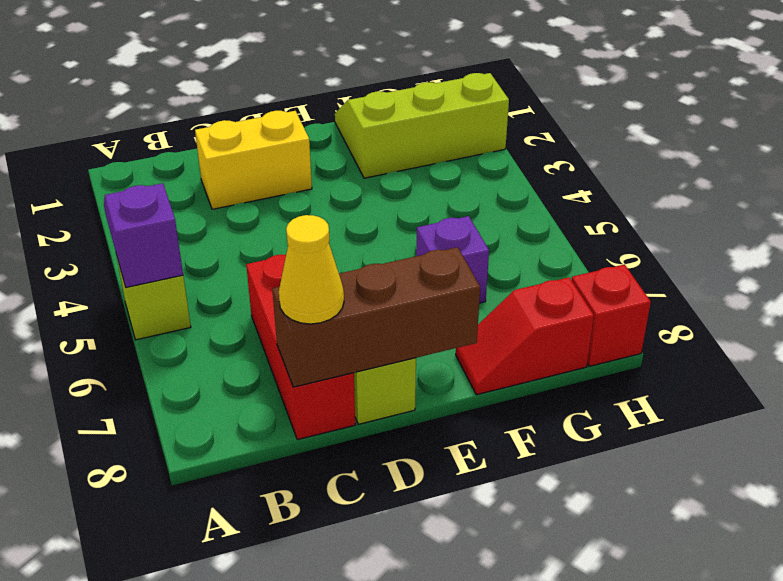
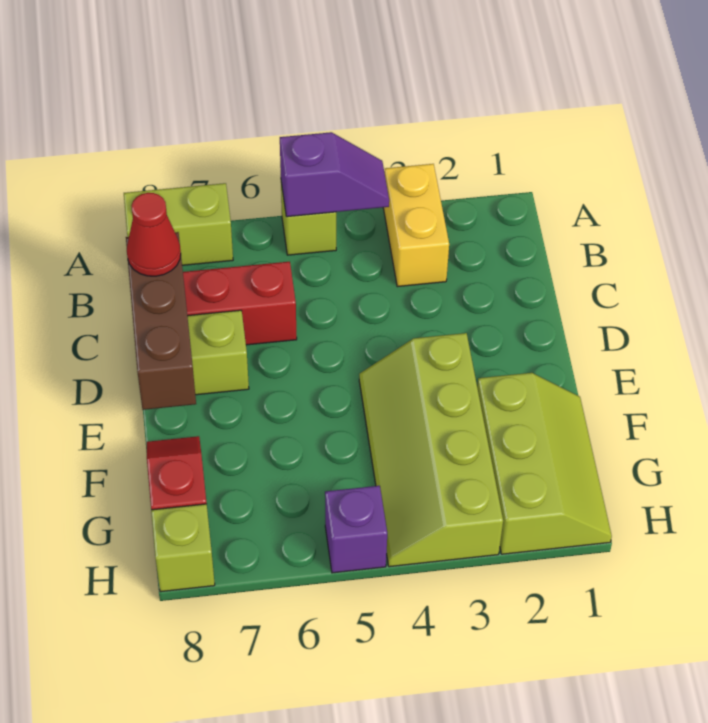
none -> lime 1x2 brick [124,183,233,265]
yellow 1x2 brick [195,111,312,209] -> yellow 1x2 brick moved to [383,164,449,287]
yellow 1x1 cone [279,215,344,324] -> red 1x1 cone [127,193,181,276]
none -> lime 2x4 slope [359,333,503,567]
purple 1x1 brick [416,216,489,303] -> purple 1x1 brick moved to [325,486,387,573]
red 1x1 brick [572,264,651,366] -> lime 1x1 brick [151,504,215,592]

